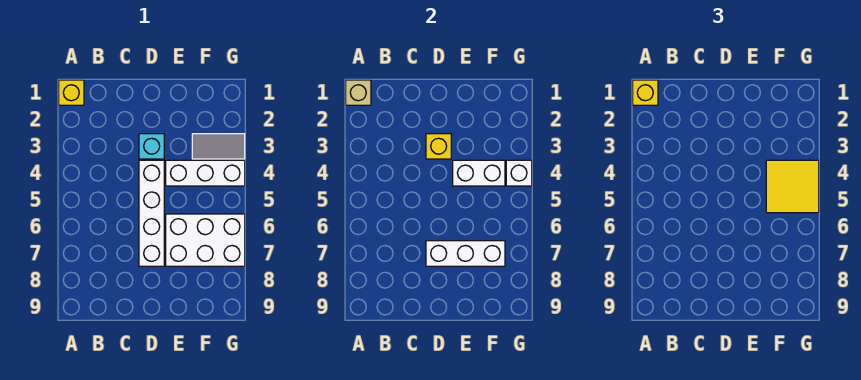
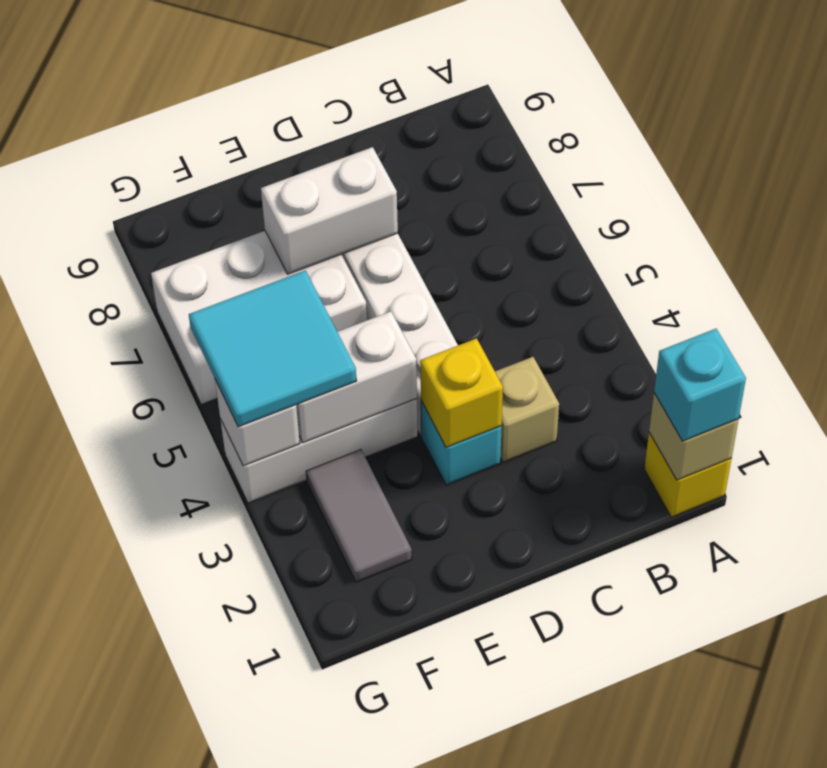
yellow 1x1 brick [633,80,658,105] -> cyan 1x1 brick [654,329,746,441]
none -> tan 1x1 brick [495,357,559,462]
white 1x3 brick [426,241,505,266] -> white 1x2 brick [261,147,398,274]
grey 1x2 tile [192,134,245,159] -> grey 1x2 tile turned to [306,450,412,582]
yellow 2x2 tile [766,160,819,213] -> cyan 2x2 tile [189,270,356,427]

